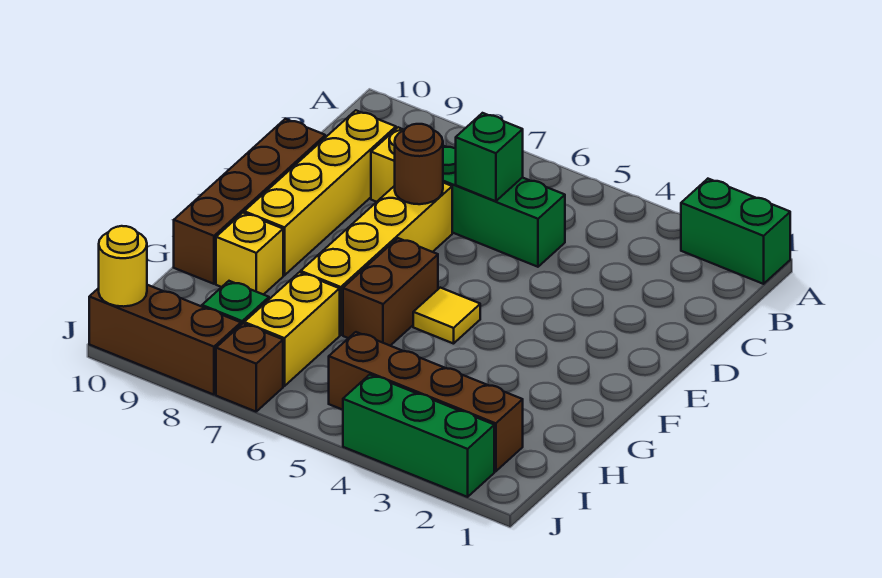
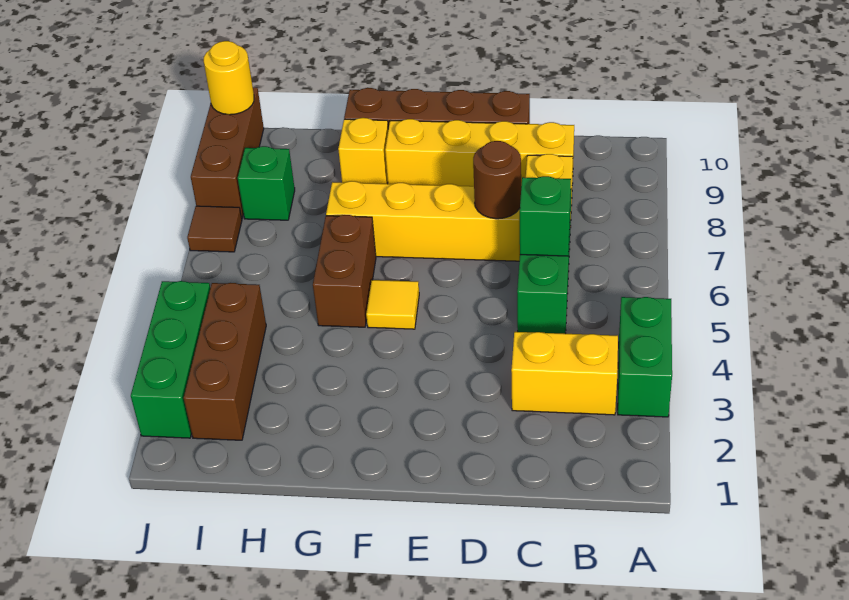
green 1x2 brick [681,179,790,284] -> green 1x2 brick moved to [618,297,672,417]
brown 1x2 brick [343,238,438,346] -> brown 1x2 brick turned to [313,215,376,327]
yellow 1x2 brick [244,272,340,386] -> yellow 1x2 brick moved to [511,332,618,415]
brown 1x4 brick [329,332,523,471] -> brown 1x3 brick [184,283,266,440]
brown 1x1 brick [216,323,283,412] -> brown 1x1 tile [187,206,242,252]

